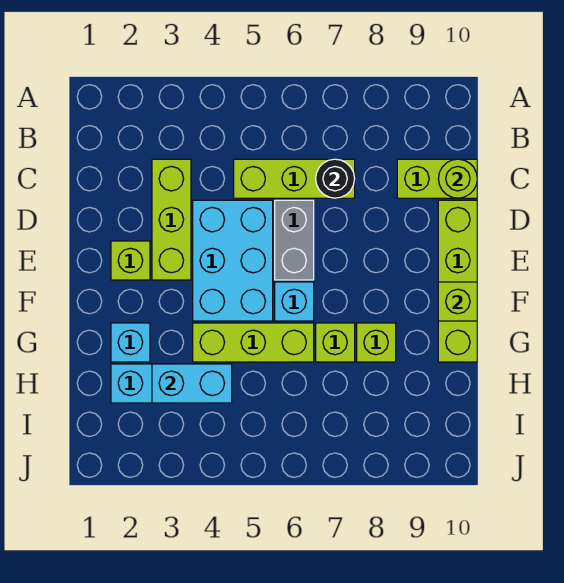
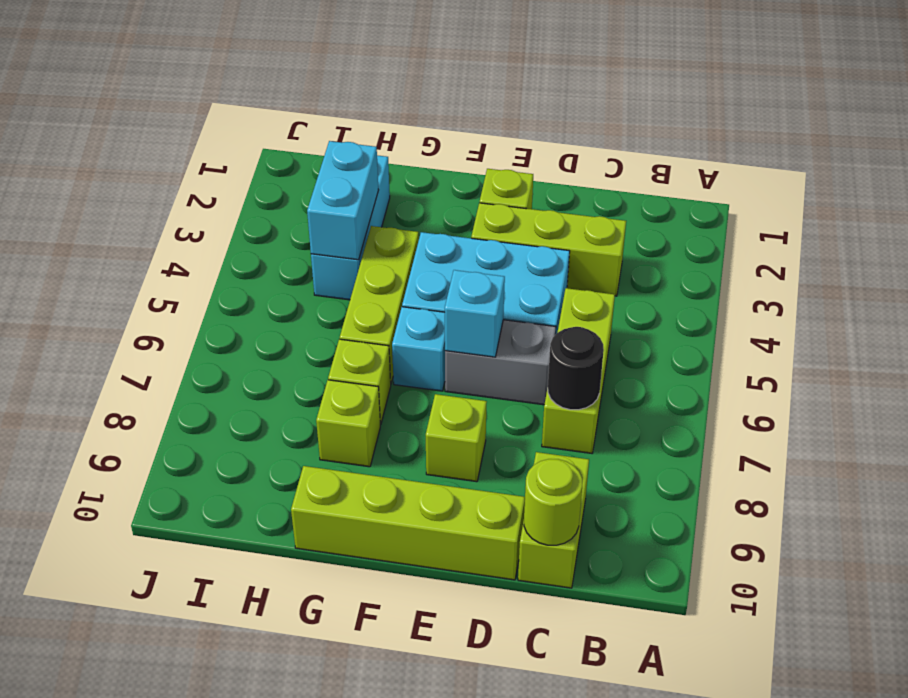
lime 1x1 brick [438,282,477,321] -> lime 1x1 brick moved to [426,394,487,482]
cyan 1x1 brick [111,323,150,362] -> cyan 1x1 brick moved to [445,270,505,357]

